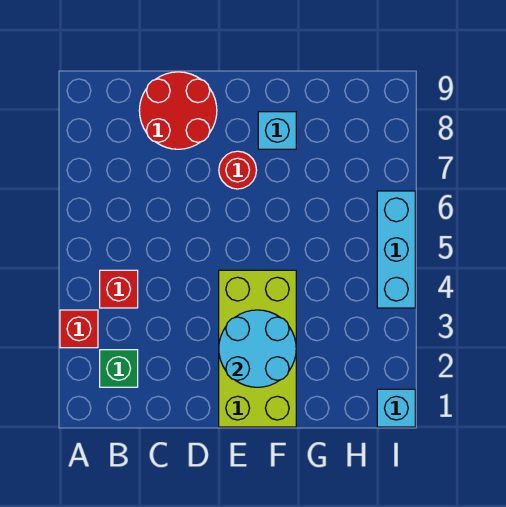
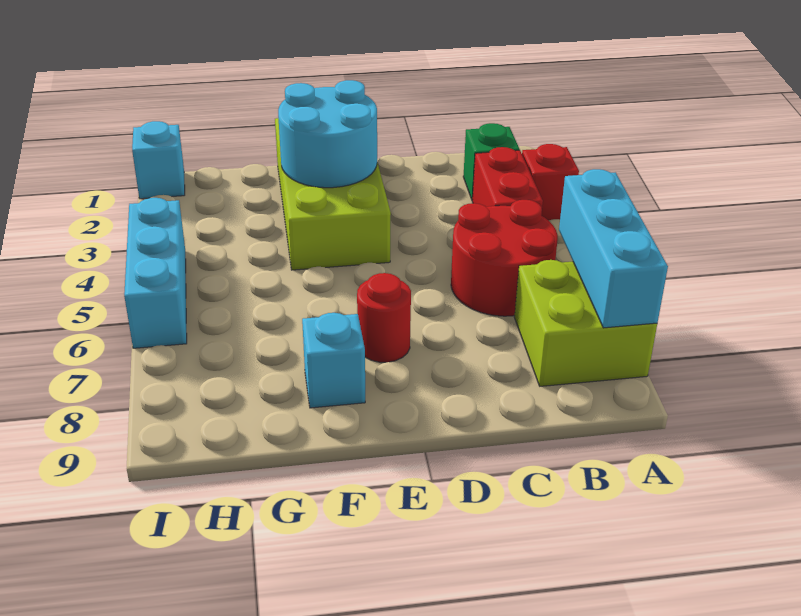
none -> cyan 1x3 brick [559,169,668,328]
none -> lime 2x2 brick [514,260,657,386]
red 1x1 brick [100,270,138,308] -> red 1x2 brick [472,147,543,207]
red 2x2 round brick [139,72,217,149] -> red 2x2 round brick moved to [451,200,558,316]

